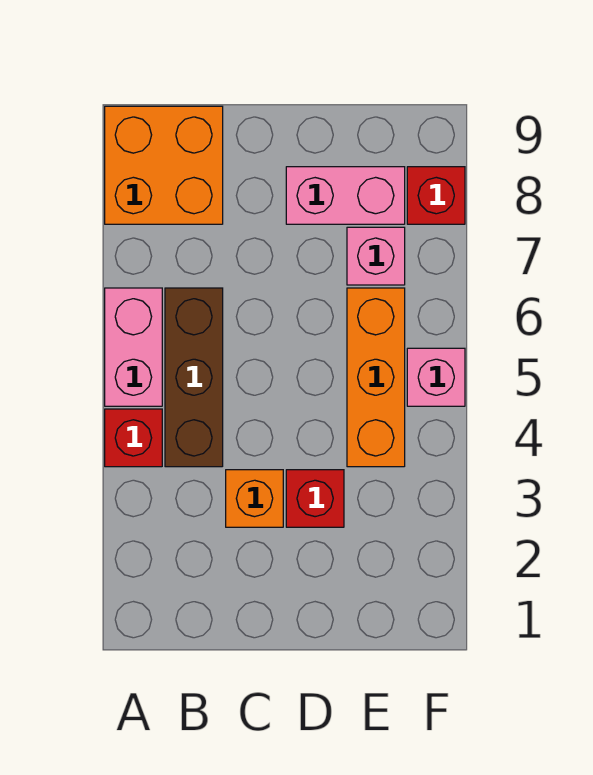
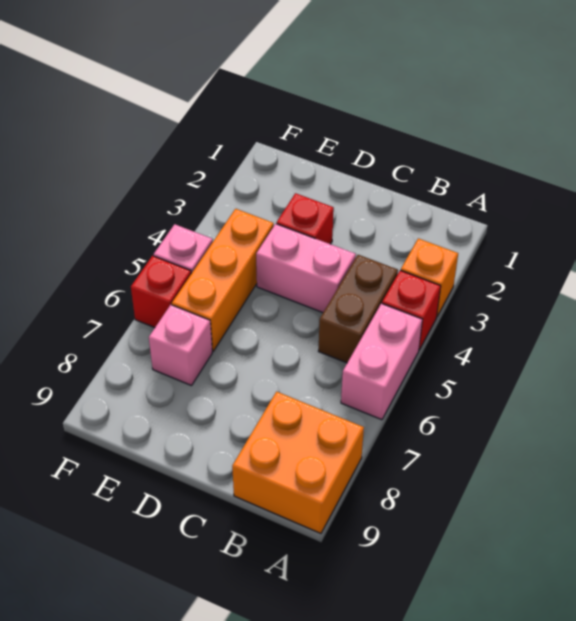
brown 1x3 brick [165,288,223,467] -> brown 1x2 brick [319,255,398,363]
orange 1x1 brick [226,470,283,527] -> orange 1x1 brick moved to [401,238,458,316]
pink 1x2 brick [286,167,405,224] -> pink 1x2 brick moved to [256,224,356,313]
red 1x1 brick [407,167,465,224] -> red 1x1 brick moved to [131,256,191,328]

